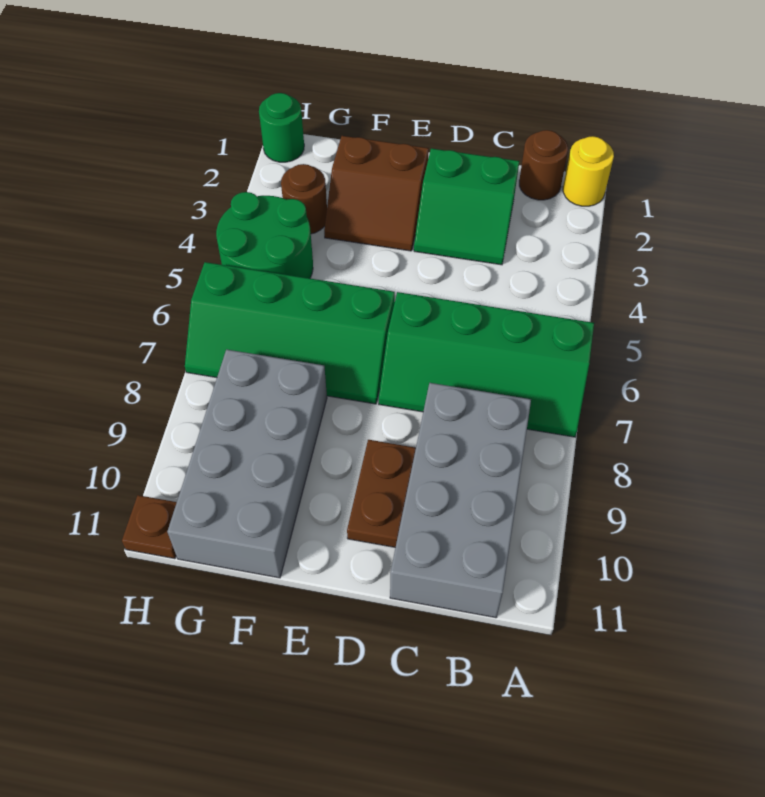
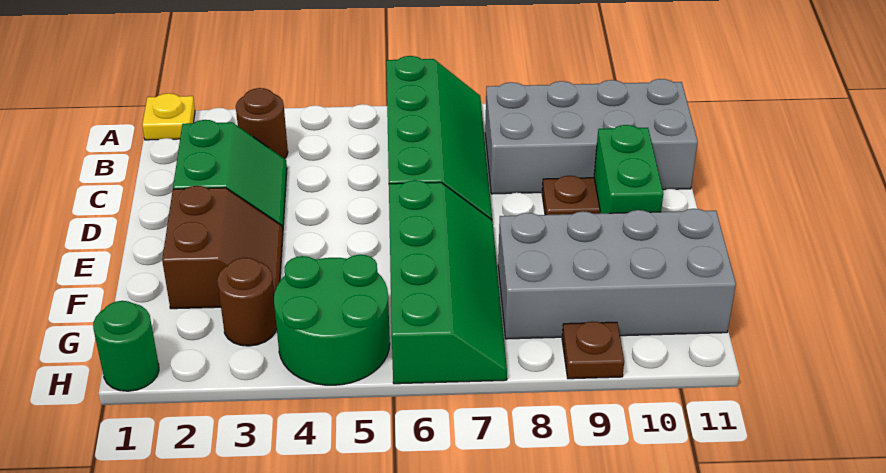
yellow 1x1 round brick [563,136,614,206] -> yellow 1x1 plate [142,93,195,140]
brown 1x1 round brick [519,130,568,200] -> brown 1x1 round brick moved to [236,88,288,159]
none -> green 1x2 brick [594,125,663,213]
brown 1x1 plate [122,495,177,559] -> brown 1x1 plate moved to [562,321,624,379]

